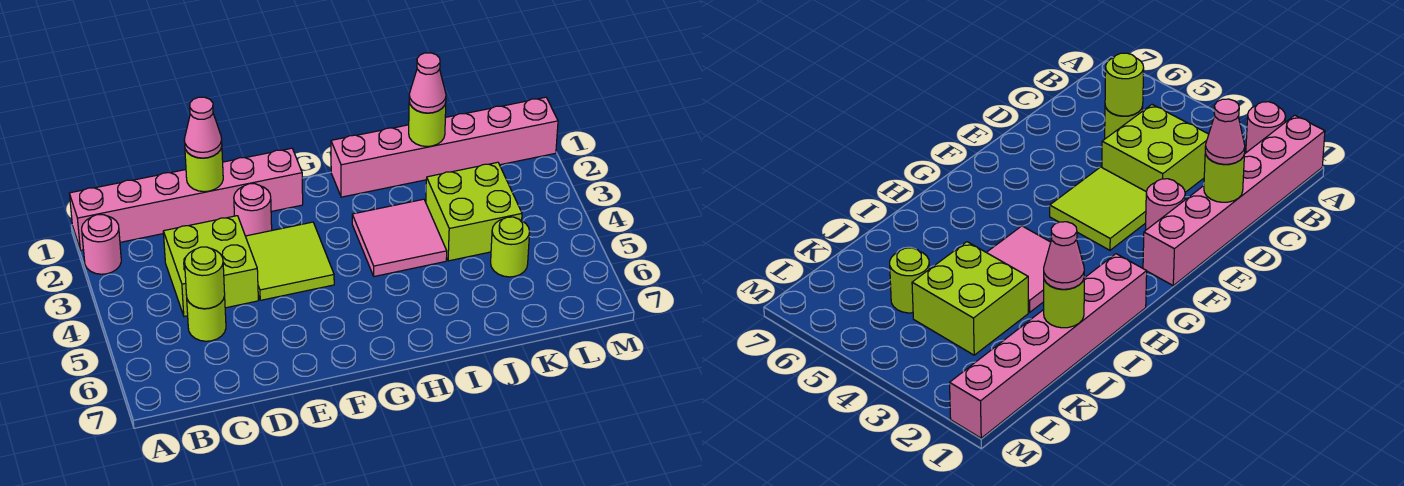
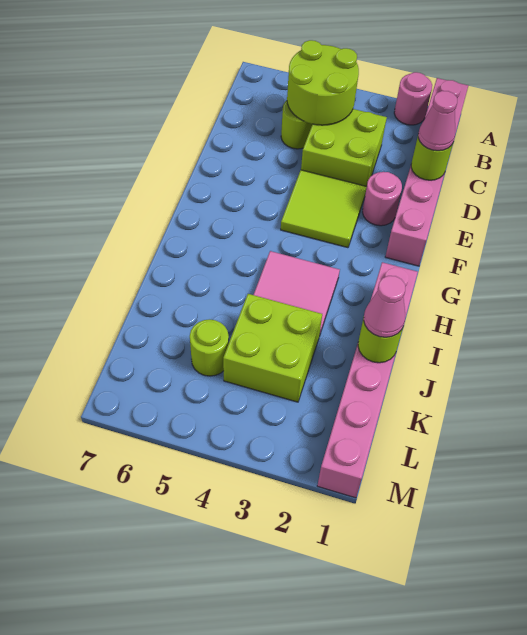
lime 1x1 round brick [185,247,225,309] -> lime 2x2 round brick [287,40,359,125]

